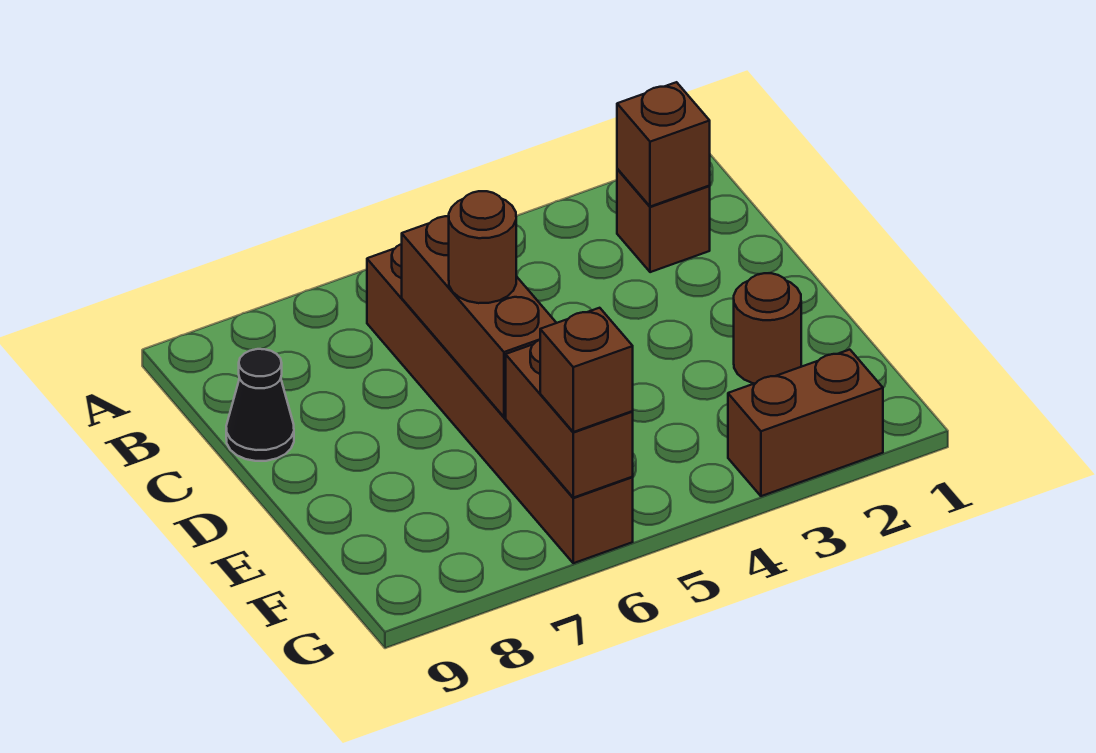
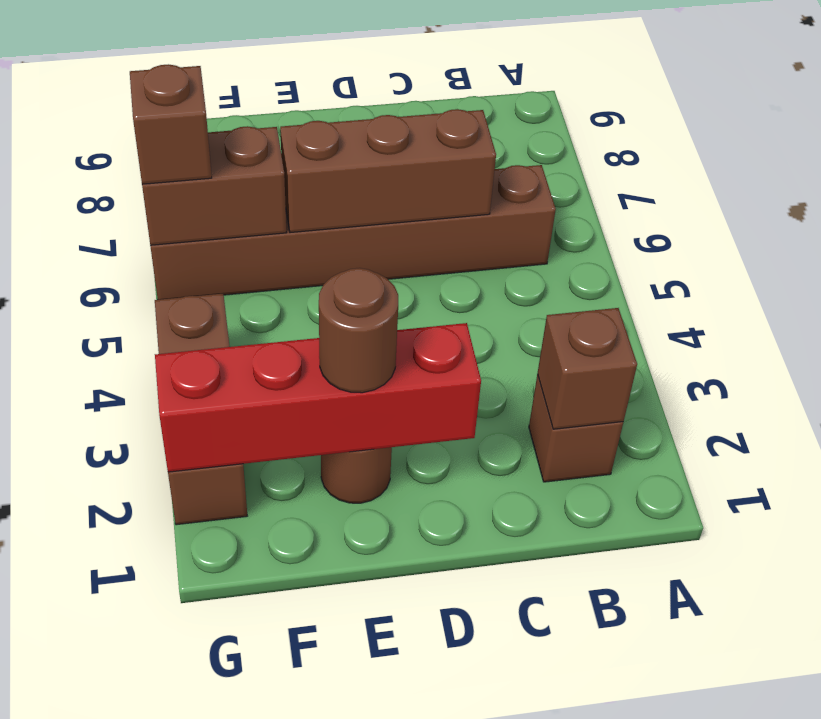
black 1x1 cone [226,349,294,461] -> none
none -> red 1x4 brick [155,323,481,472]
brown 1x1 round brick [449,191,516,303] -> brown 1x1 round brick moved to [319,268,398,393]
brown 1x2 brick [728,350,883,496] -> brown 1x3 brick [155,294,247,525]

